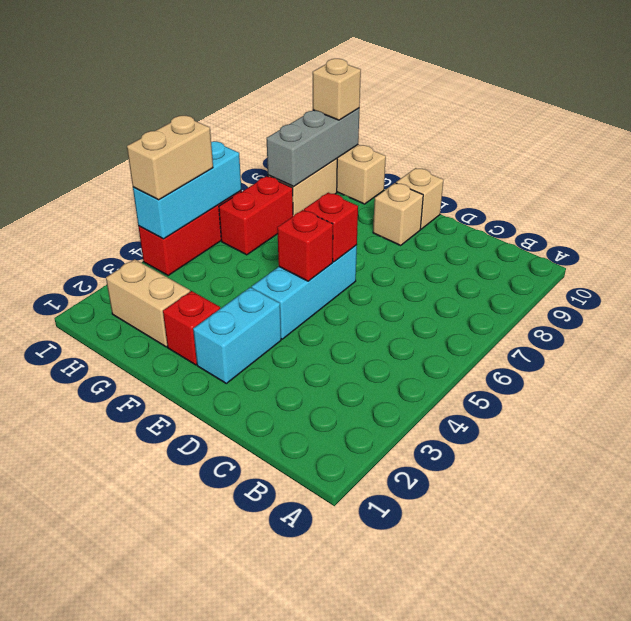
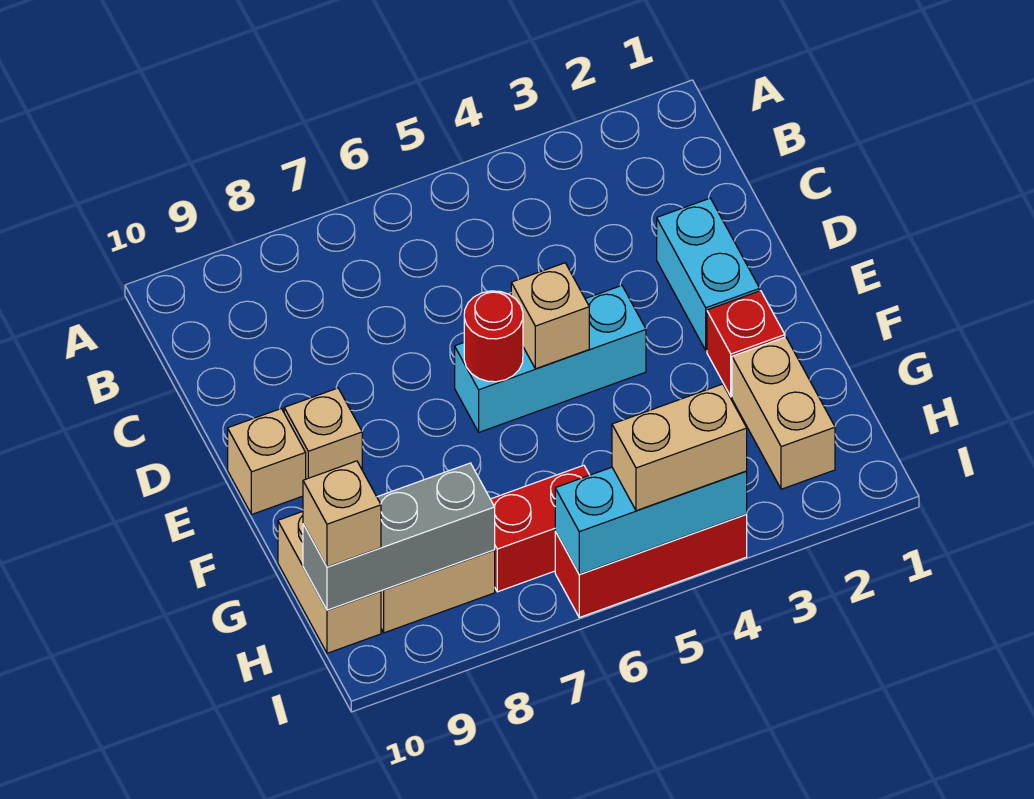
cyan 1x2 brick [193,287,281,383] -> cyan 1x2 brick turned to [657,198,760,350]
red 1x1 brick [277,210,333,281] -> tan 1x1 brick [511,263,589,369]
red 1x1 brick [304,193,358,262] -> red 1x1 round brick [464,291,523,382]

